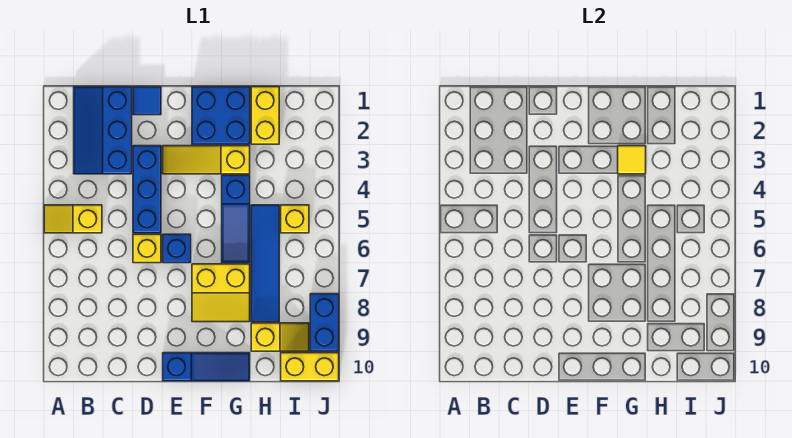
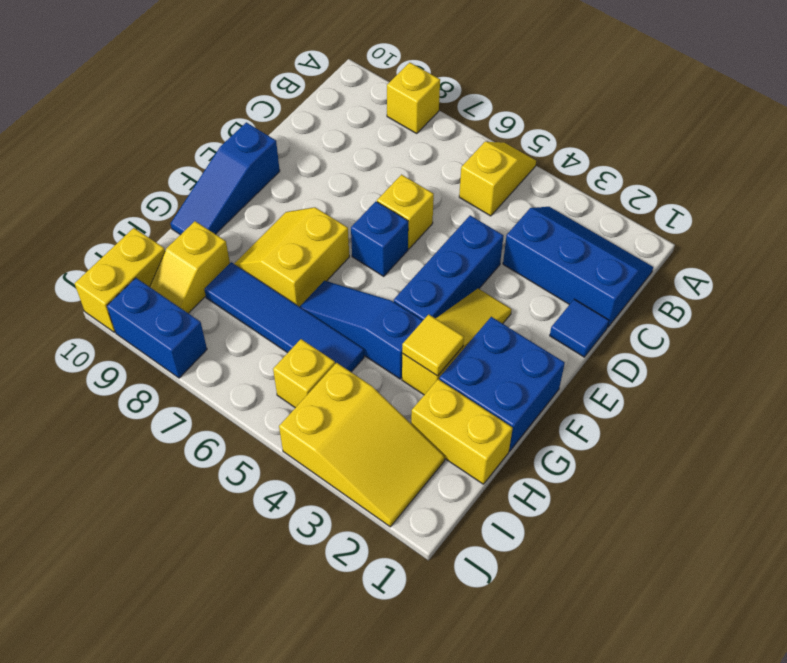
none -> yellow 1x1 brick [387,63,440,133]
blue 1x3 brick [133,146,161,233] -> blue 1x3 brick turned to [394,216,503,320]
none -> yellow 2x3 slope [279,363,445,527]

